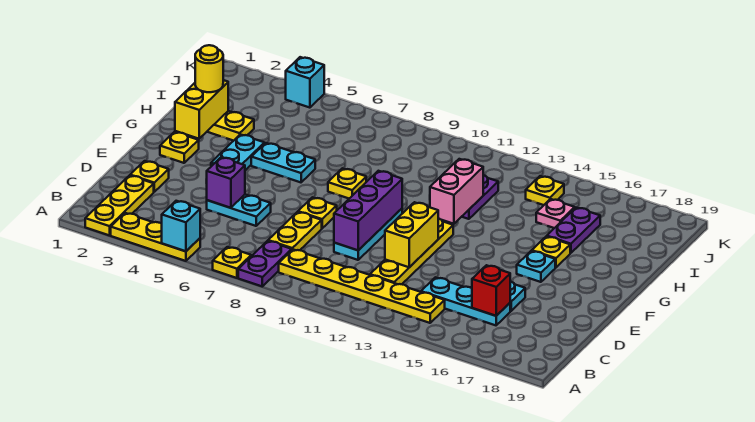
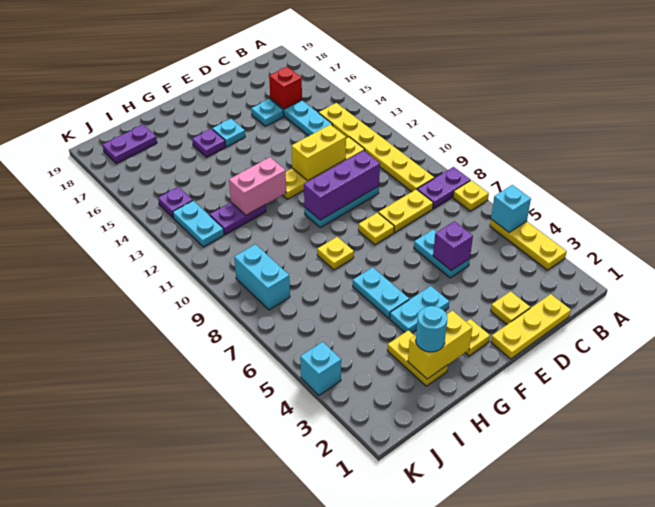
yellow 1x3 plate [85,175,154,236] -> yellow 1x3 plate moved to [491,294,571,359]
yellow 1x1 plate [532,236,570,268] -> purple 1x1 plate [192,129,226,157]
yellow 1x1 round brick [195,45,223,92] -> cyan 1x1 round brick [416,306,447,352]
purple 1x2 plate [547,208,600,253] -> purple 1x2 plate moved to [102,125,157,164]
pink 1x1 plate [536,199,575,228] -> none
none -> cyan 1x2 brick [234,244,290,310]
none -> cyan 1x2 plate [173,201,224,247]
yellow 1x1 plate [526,176,564,205] -> purple 1x1 plate [158,187,193,218]

